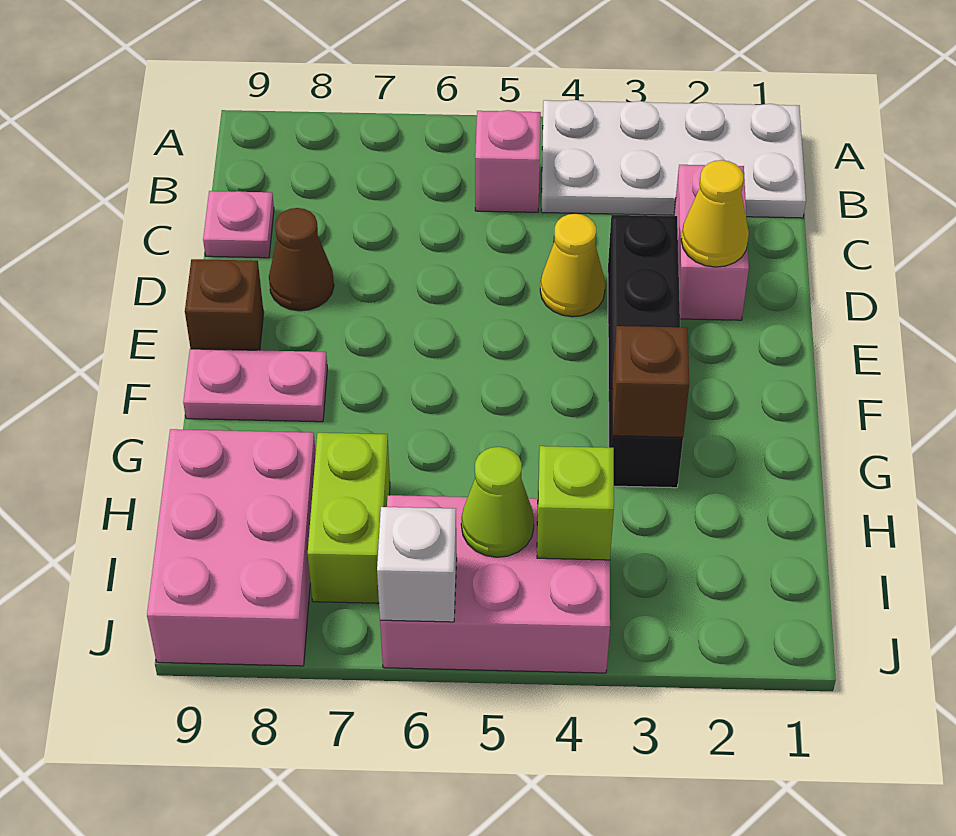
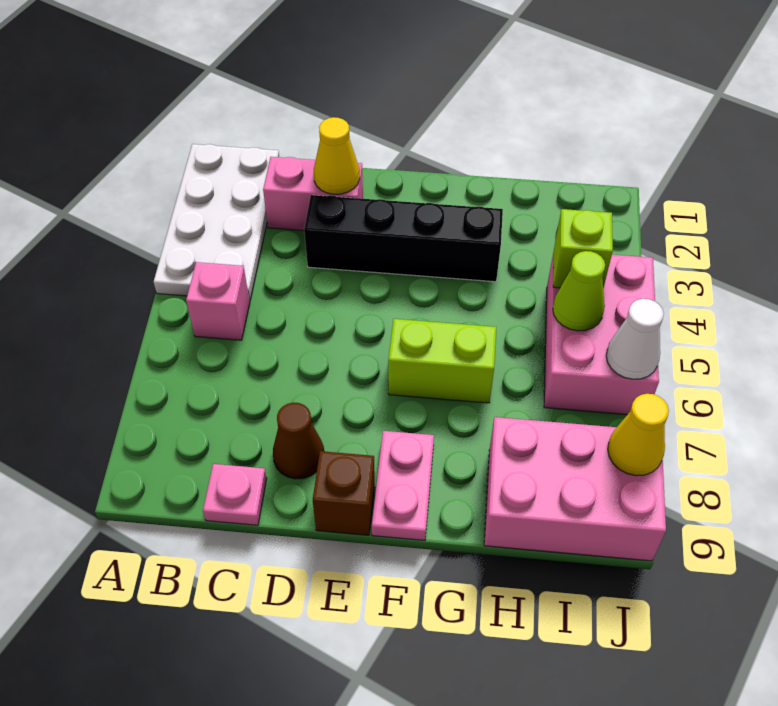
yellow 1x1 cone [540,214,605,317] -> yellow 1x1 cone moved to [608,394,669,476]
brown 1x1 brick [612,326,689,437] -> none
lime 1x2 brick [308,433,390,603] -> lime 1x2 brick moved to [388,319,496,403]
white 1x1 brick [377,507,457,622] -> white 1x1 cone [606,299,664,379]

